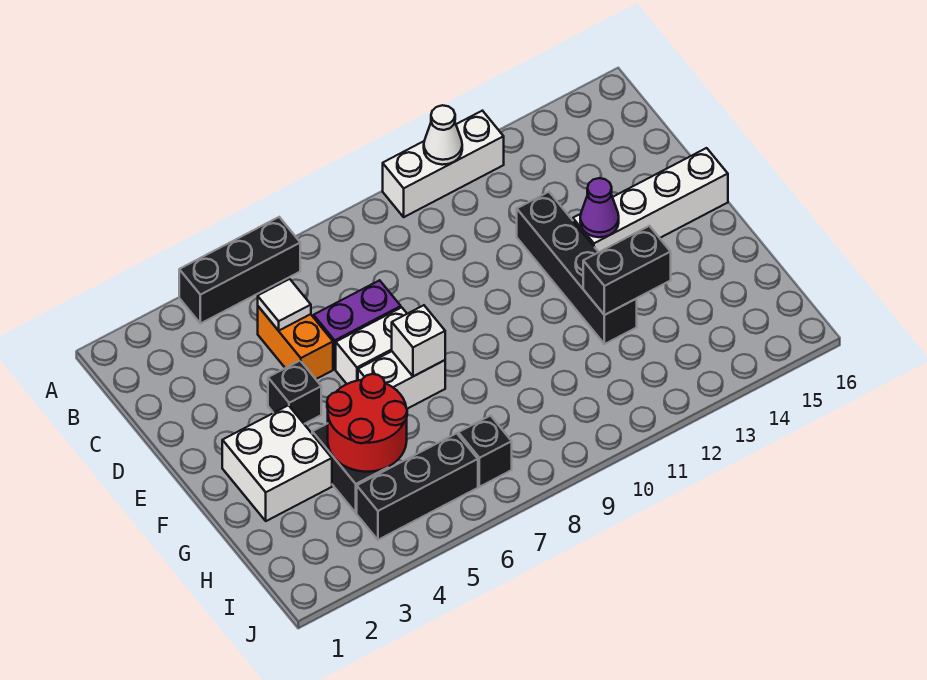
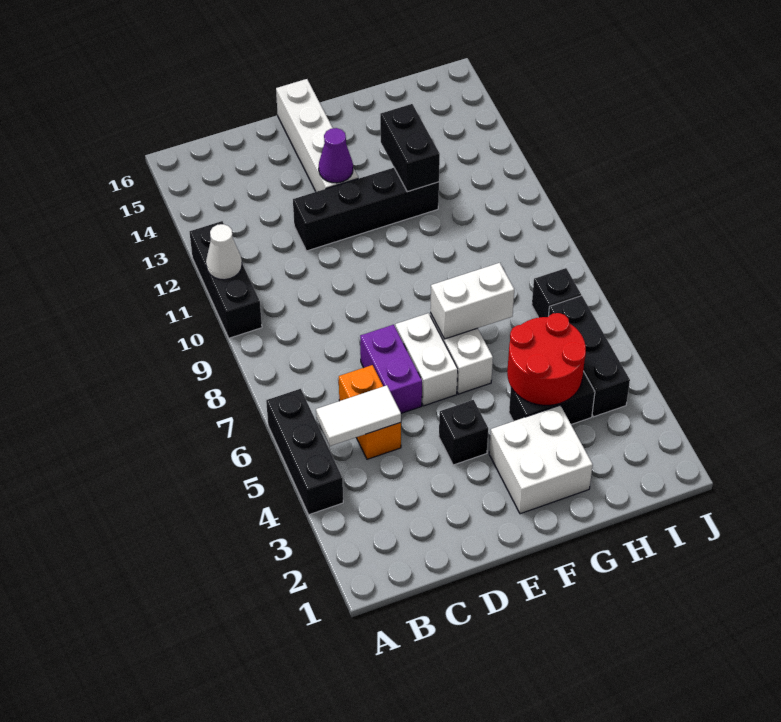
white 1x3 brick [383,111,504,217] -> black 1x3 brick [190,221,262,338]
orange 1x2 brick [258,306,333,379] -> orange 1x2 brick turned to [339,365,401,459]
white 1x1 tile [258,279,311,331] -> white 1x2 tile [316,385,401,446]
white 1x1 brick [392,305,445,376] -> white 1x2 brick [430,263,514,339]

